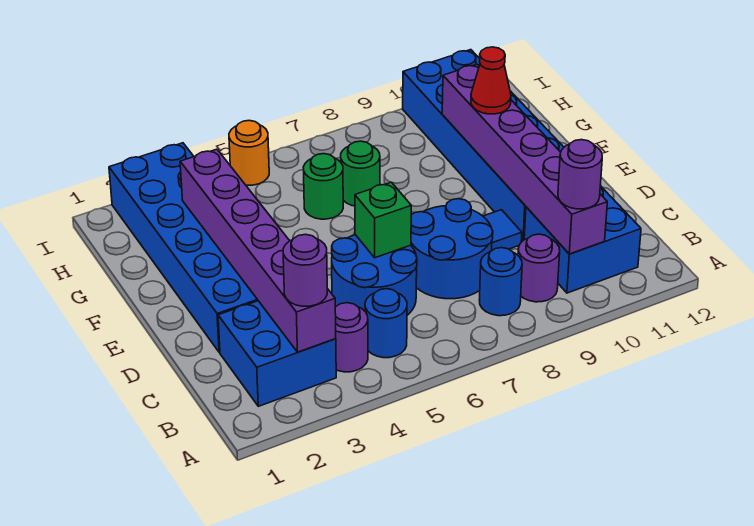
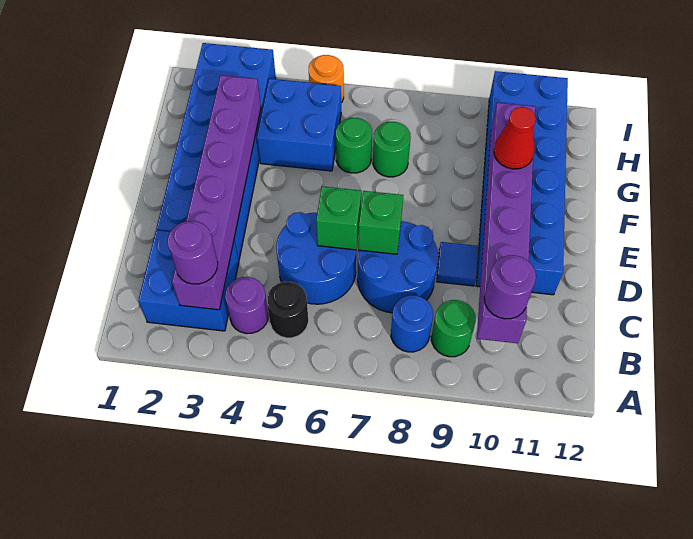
blue 1x1 round brick [365,289,407,358] -> black 1x1 round brick [267,282,308,338]
purple 1x1 round brick [518,234,560,302] -> green 1x1 round brick [431,300,476,357]
blue 2x2 brick [524,186,641,293] -> blue 2x2 brick moved to [257,79,341,171]
none -> green 1x1 brick [358,191,403,254]

